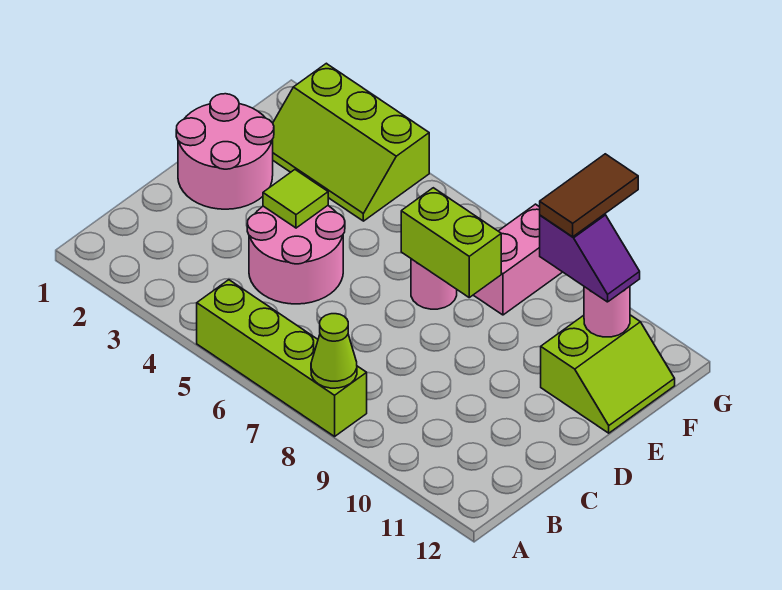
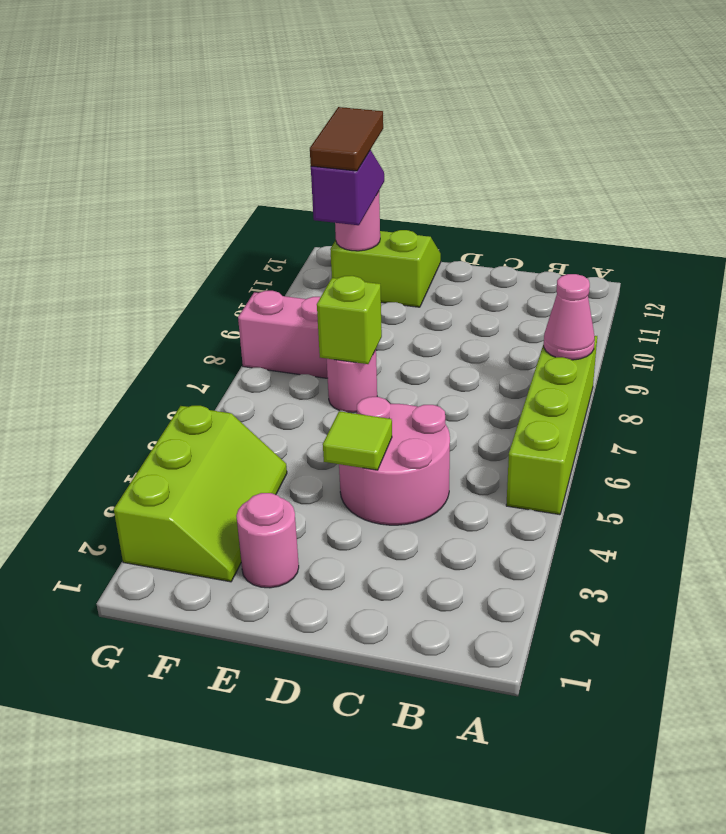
lime 1x1 cone [311,314,357,388] -> pink 1x1 cone [544,274,595,360]
pink 2x2 round brick [176,94,274,209] -> pink 1x1 round brick [236,493,299,588]
lime 1x2 brick [401,188,501,297] -> lime 1x1 brick [317,276,382,364]
brown 1x2 tile [540,154,638,237] -> brown 1x2 tile turned to [310,107,383,171]

